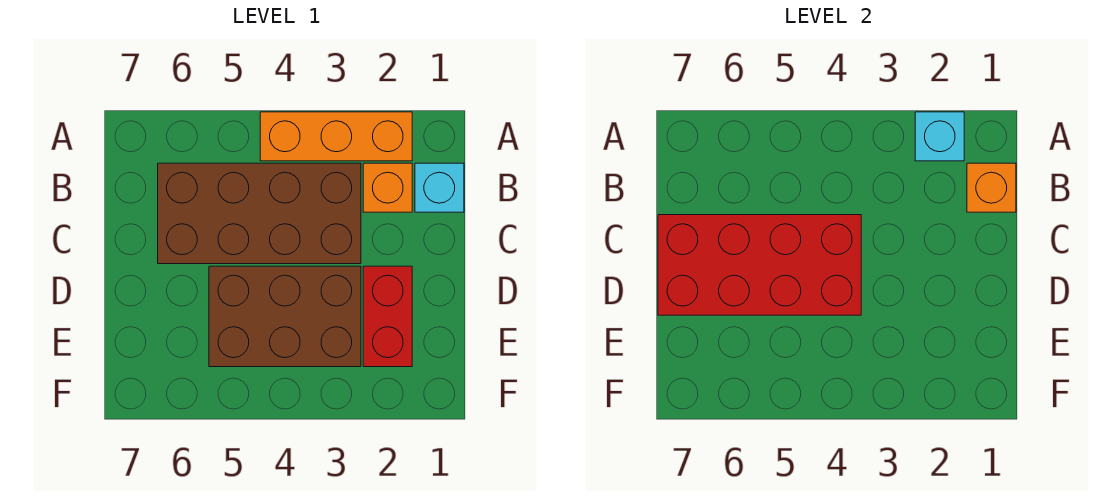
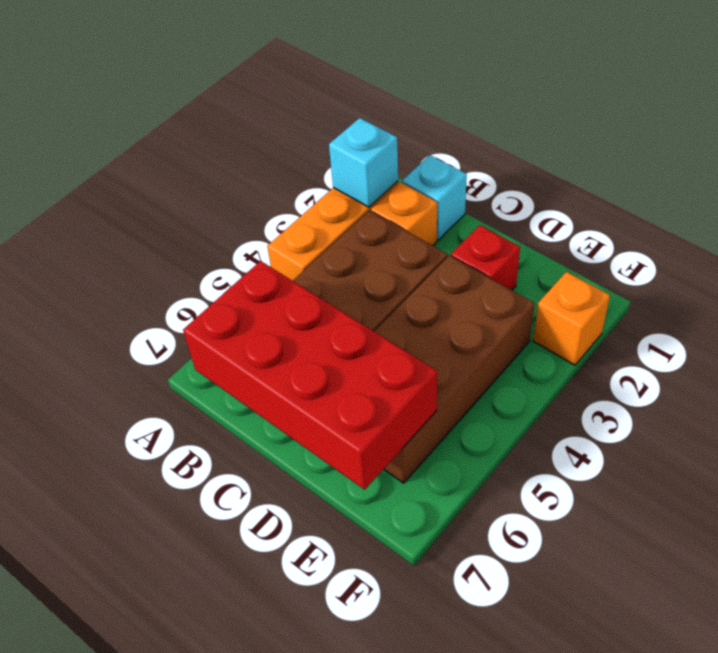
orange 1x1 brick [967,163,1016,212] -> orange 1x1 brick moved to [533,272,610,365]
red 2x4 brick [658,215,861,315] -> red 2x4 brick turned to [183,261,437,490]
red 1x2 brick [363,266,412,367] -> red 1x1 brick [451,225,520,290]
brown 2x3 brick [209,266,361,367] -> brown 2x4 brick [374,256,534,483]

